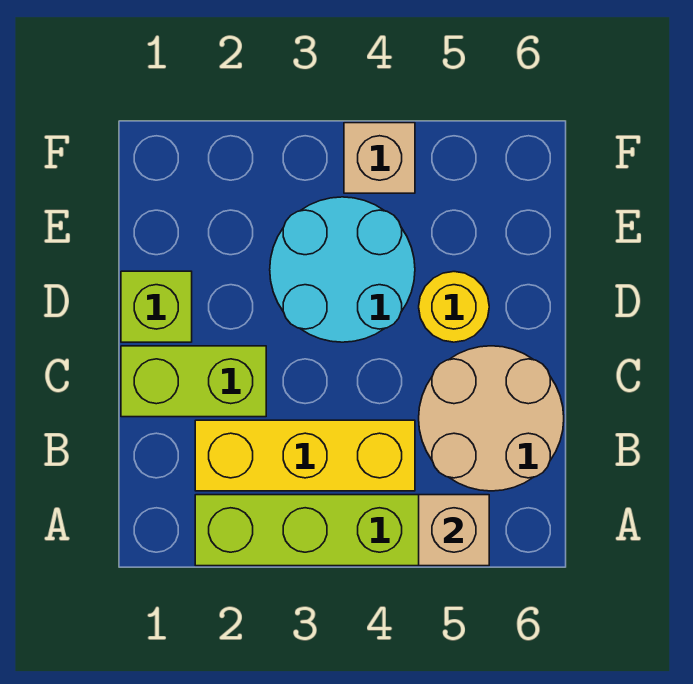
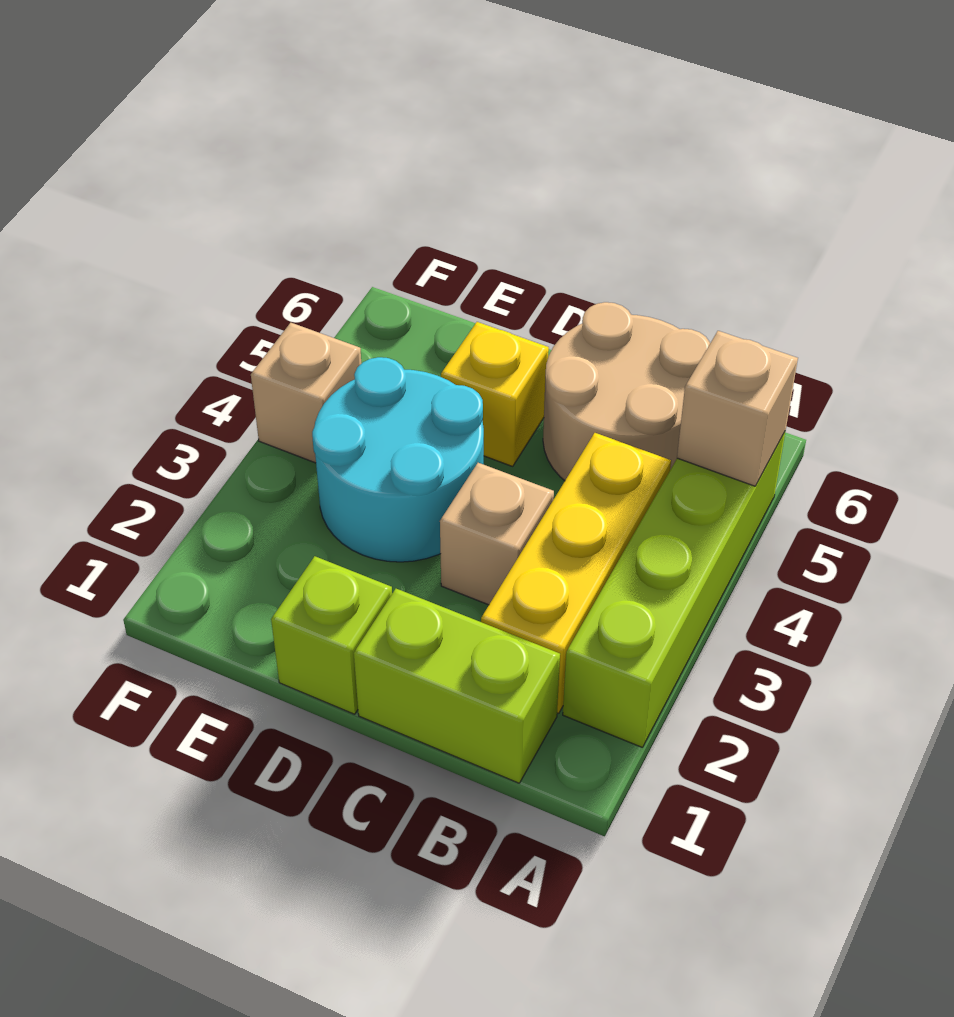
lime 1x2 brick [121,346,266,417] -> lime 1x2 brick turned to [354,589,560,783]
none -> tan 1x1 brick [440,463,554,605]
yellow 1x1 round brick [419,272,489,342] -> yellow 1x1 brick [441,322,549,466]

